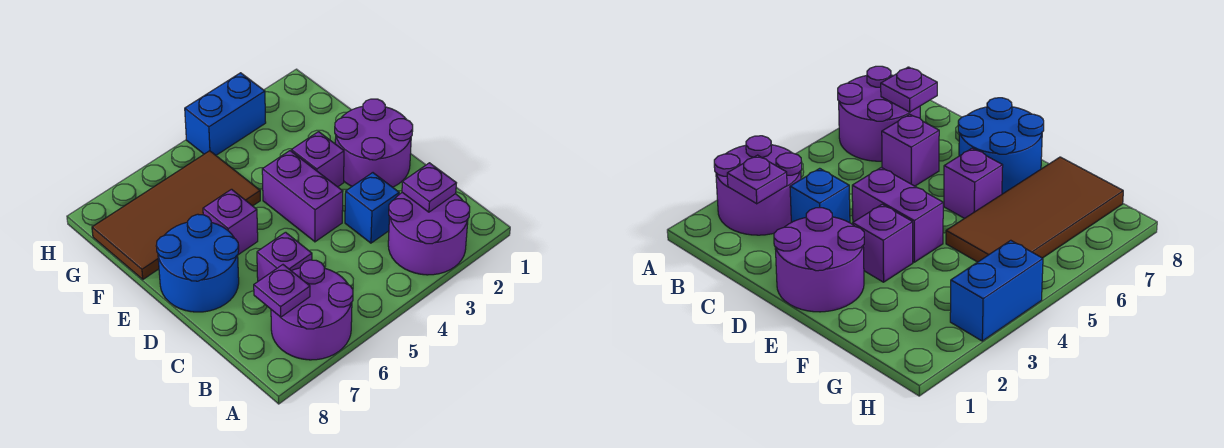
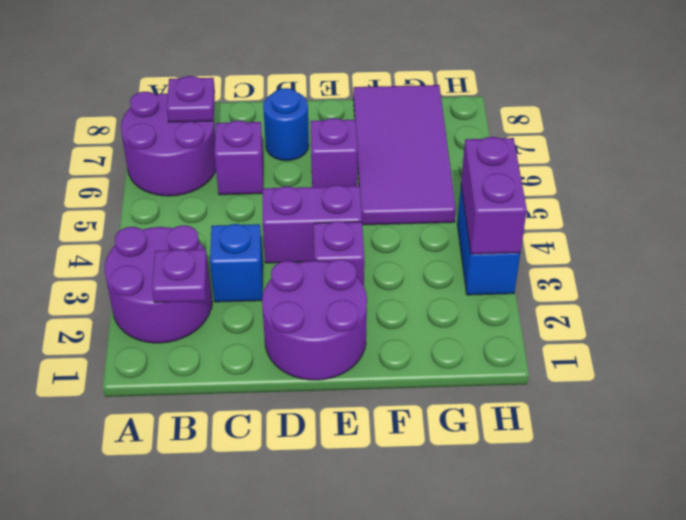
blue 2x2 round brick [156,214,239,312] -> blue 1x1 round brick [263,88,309,161]
brown 2x4 tile [92,151,260,279] -> purple 2x4 tile [353,85,456,225]
none -> purple 1x2 brick [461,137,527,254]

